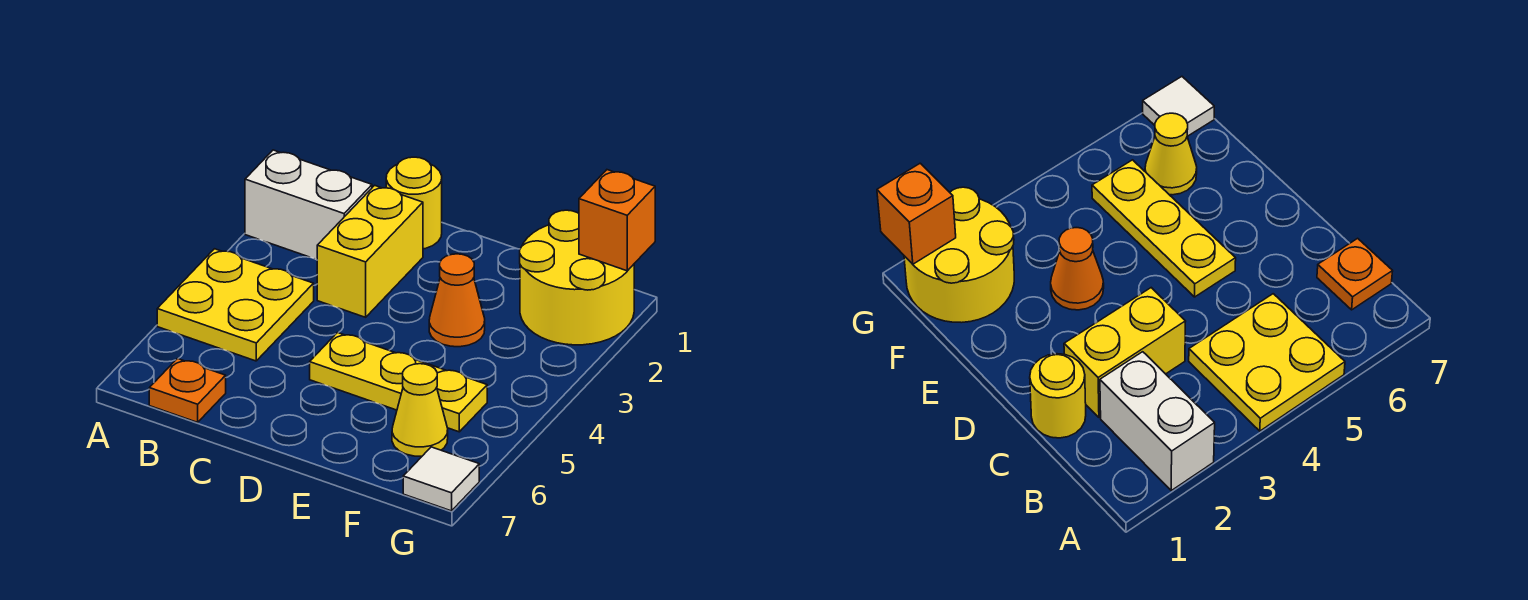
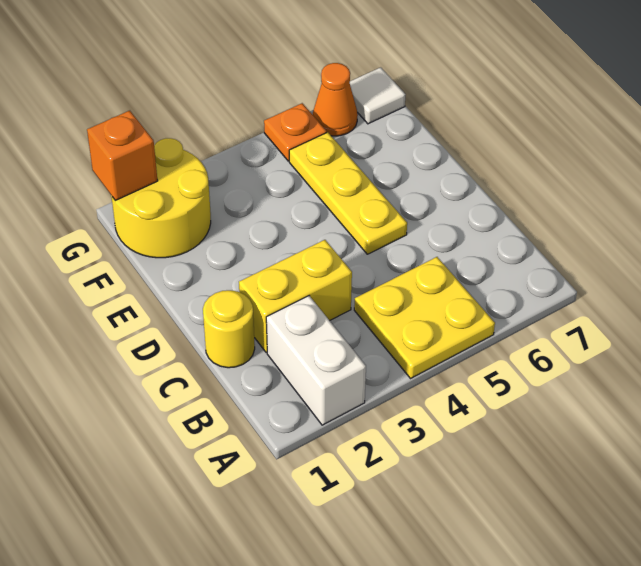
orange 1x1 plate [149,359,226,422] -> orange 1x1 plate moved to [264,103,327,161]
orange 1x1 cone [429,254,485,347] -> orange 1x1 cone moved to [313,63,358,136]
yellow 1x1 cone [392,364,448,456] -> none

